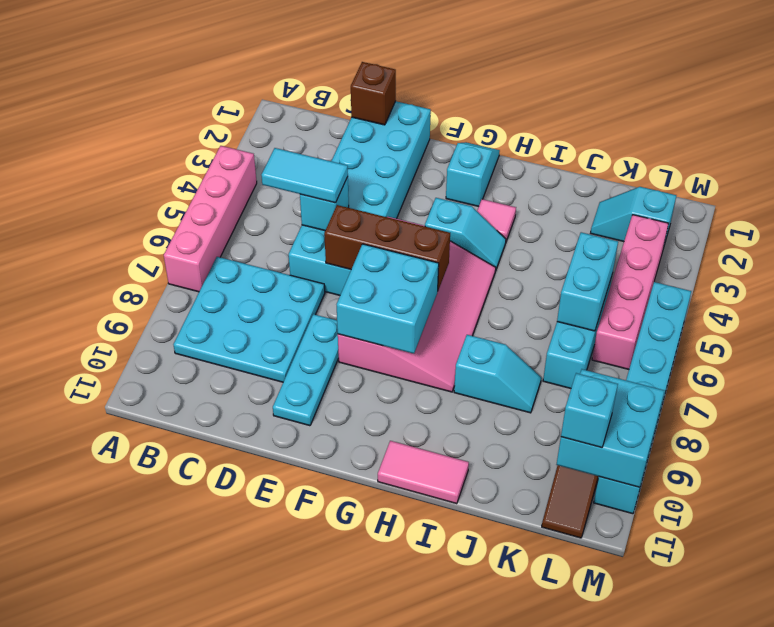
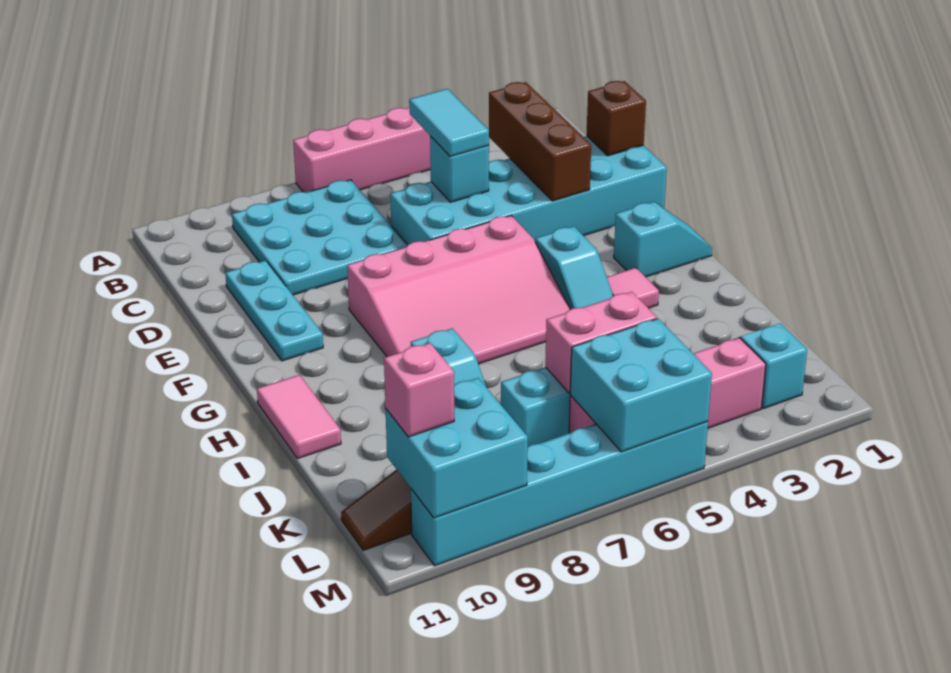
brown 1x3 brick [324,205,450,290] -> brown 1x3 brick moved to [489,82,591,201]
cyan 1x3 plate [273,314,339,426] -> cyan 1x3 plate turned to [225,261,323,361]
cyan 2x2 brick [337,244,439,354] -> cyan 2x2 brick moved to [570,319,712,452]
cyan 1x2 brick [557,232,618,331] -> pink 1x2 brick [545,292,657,393]
cyan 1x1 brick [561,373,618,448] -> pink 1x1 brick [384,343,454,437]

